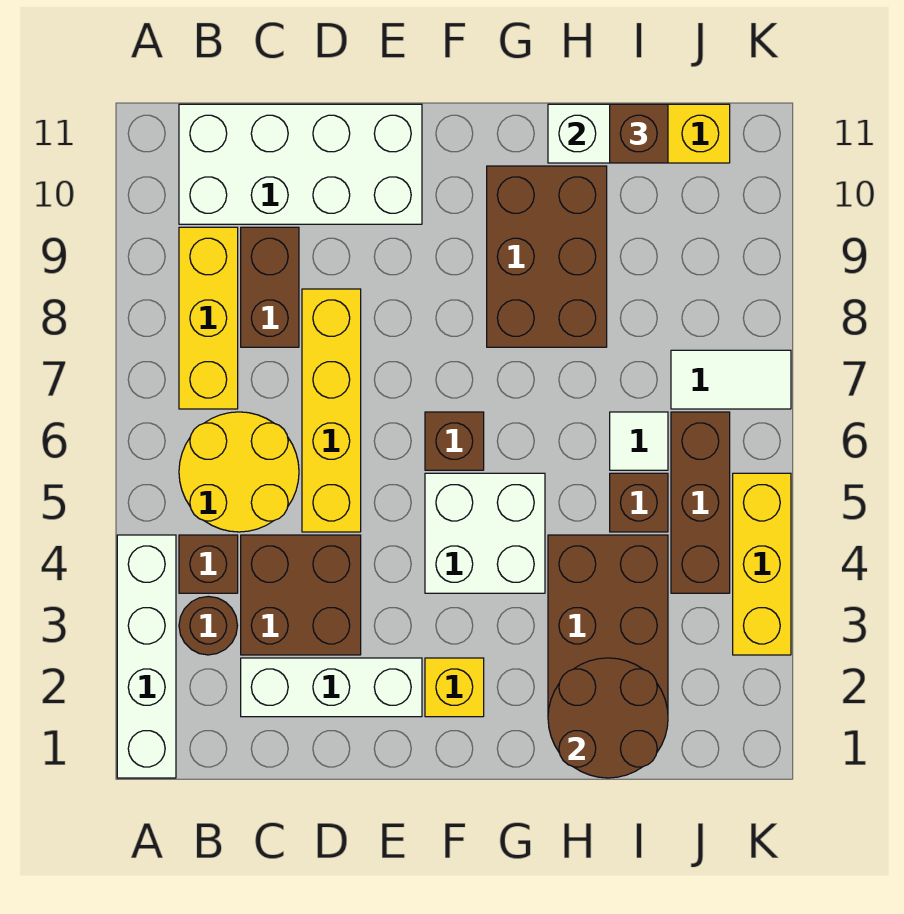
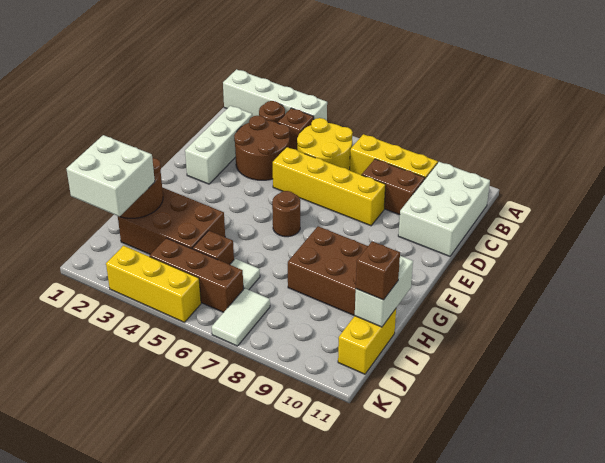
white 2x4 brick [179,104,422,224] -> white 2x3 brick [398,162,490,256]
brown 2x2 brick [241,535,361,655] -> brown 2x2 round brick [234,116,290,180]
yellow 1x1 brick [425,658,484,717] -> none
white 2x2 brick [425,473,545,593] -> white 2x2 brick moved to [67,135,155,217]
brown 1x1 brick [425,412,484,470] -> brown 1x1 round brick [272,191,300,237]

